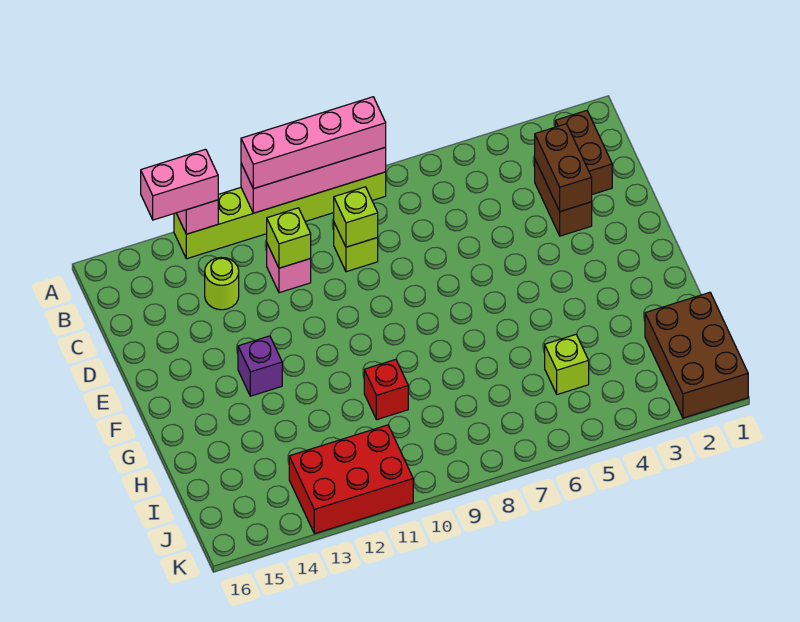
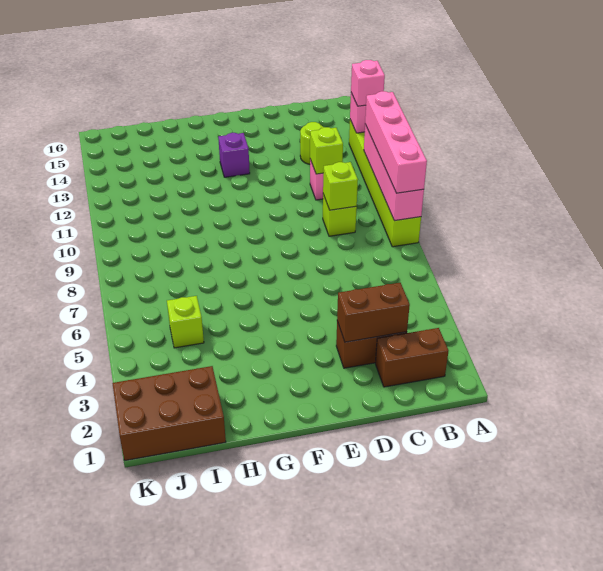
pink 1x2 brick [141,149,218,220] -> pink 1x1 brick [351,60,385,106]
red 1x1 brick [364,359,408,420] -> none
red 2x3 brick [289,425,413,534] -> none

